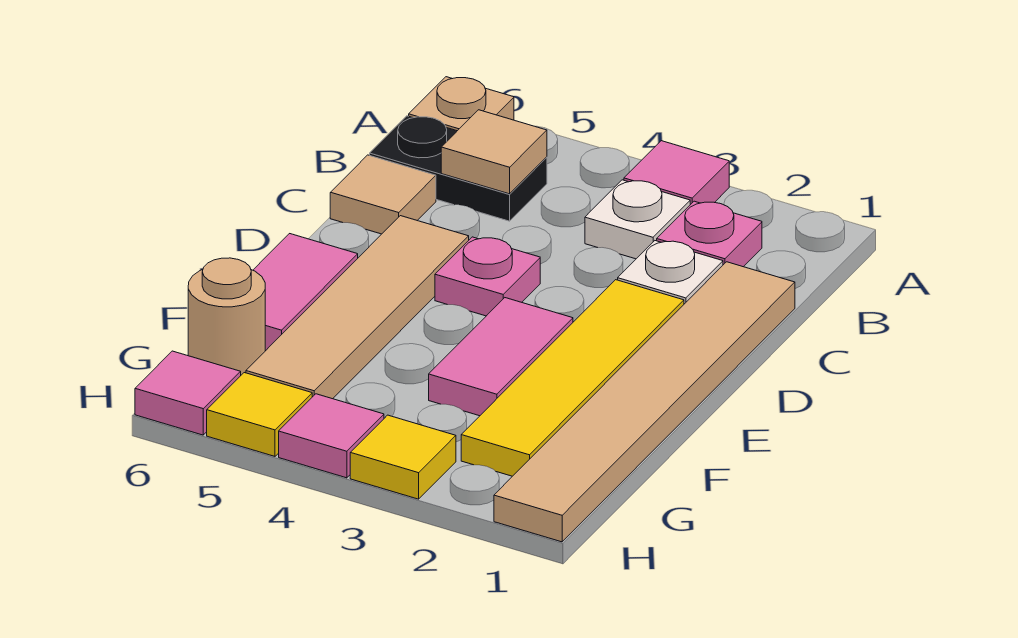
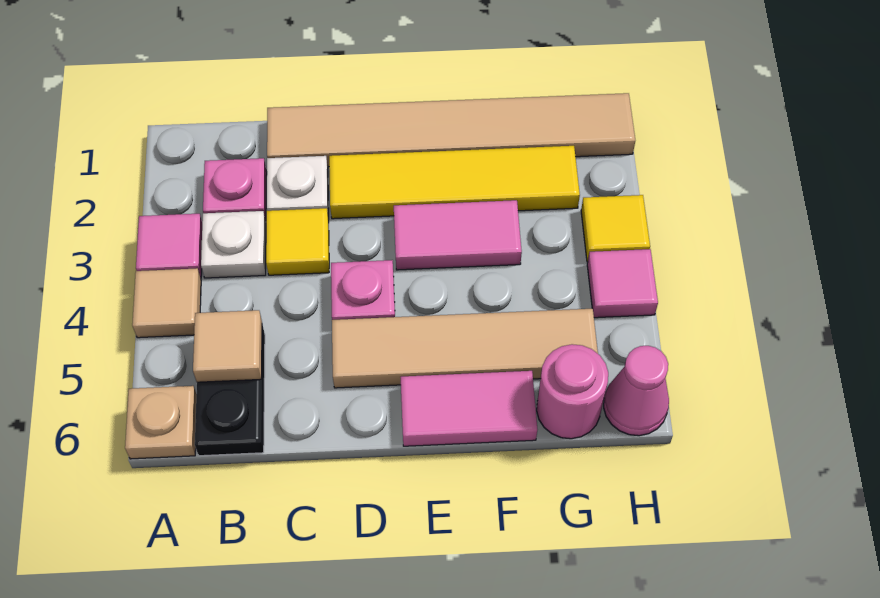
tan 1x1 tile [330,155,436,234] -> tan 1x1 tile moved to [132,268,201,338]
tan 1x1 round brick [188,258,265,375] -> pink 1x1 round brick [537,344,608,439]
yellow 1x1 tile [207,373,312,456] -> yellow 1x1 tile moved to [266,208,329,275]
pink 1x1 tile [135,351,241,435] -> pink 1x1 cone [604,346,669,436]

